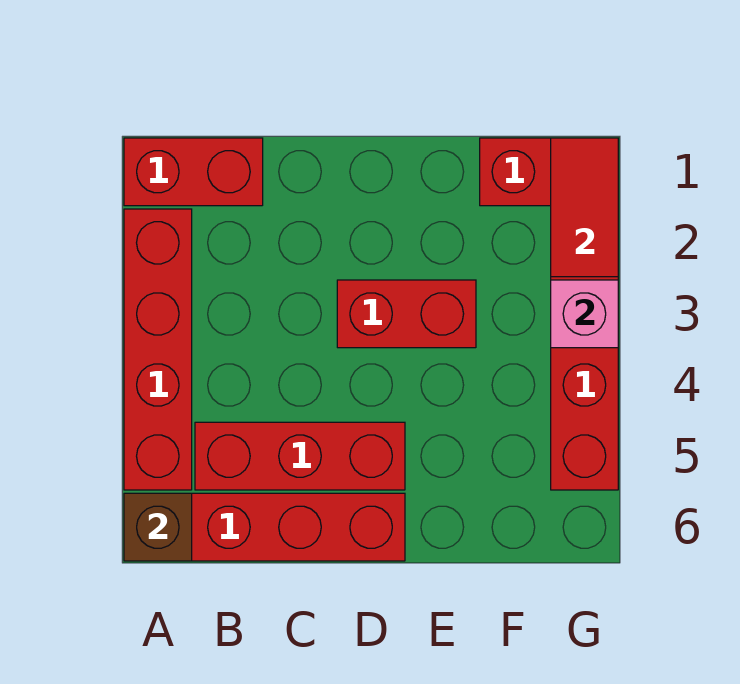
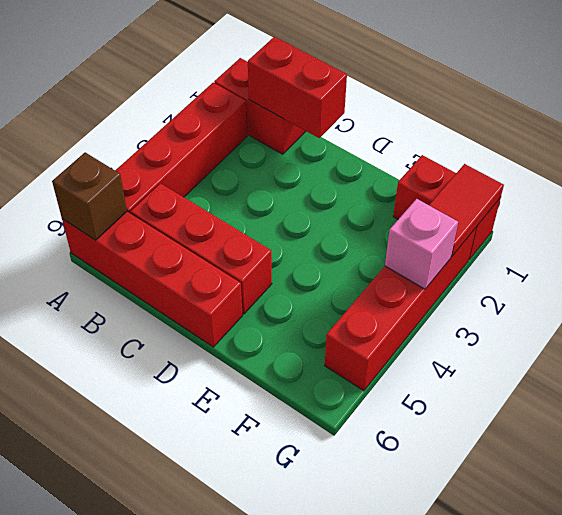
red 1x2 brick [337,280,476,348] -> red 1x2 brick moved to [248,37,347,138]

